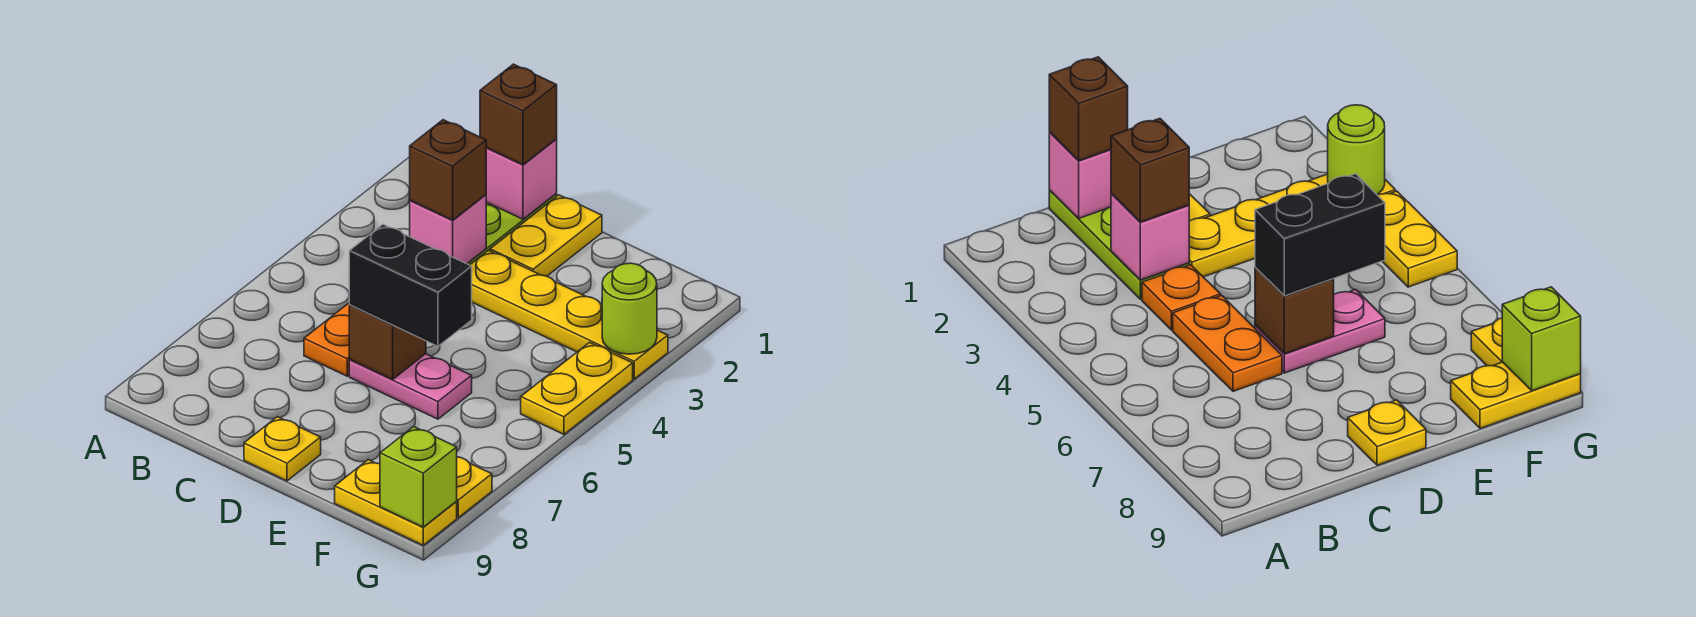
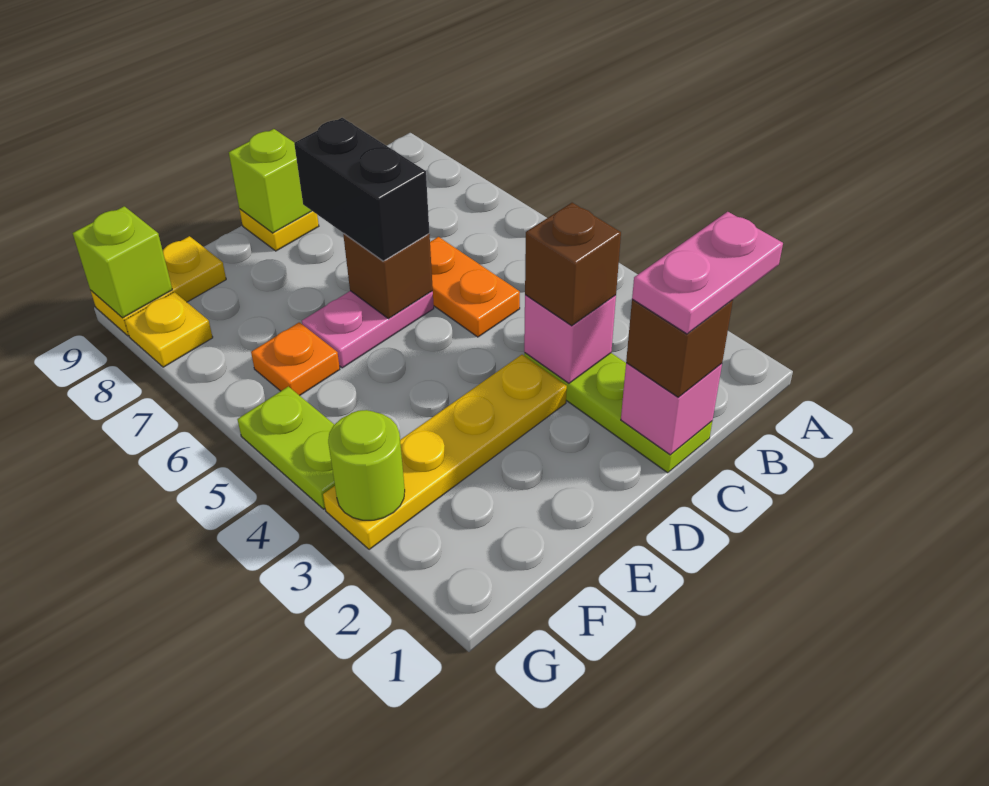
none -> pink 1x2 plate [632,212,783,334]
orange 1x1 plate [1142,265,1220,330] -> orange 1x1 plate moved to [251,322,340,396]
yellow 1x2 plate [490,195,602,276] -> none
black 1x2 brick [349,225,472,346] -> black 1x2 brick turned to [294,118,429,261]
none -> lime 1x1 brick [229,129,312,233]
yellow 1x2 plate [521,343,633,434] -> lime 1x2 plate [238,386,335,509]

